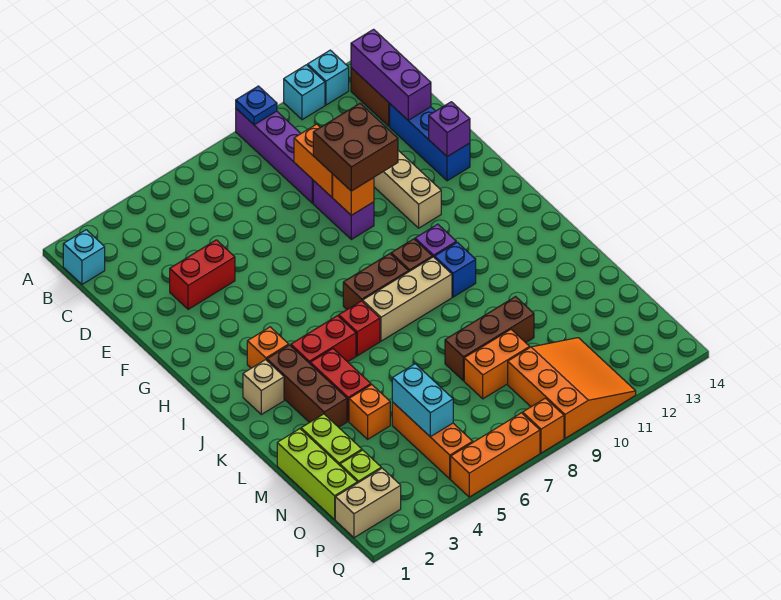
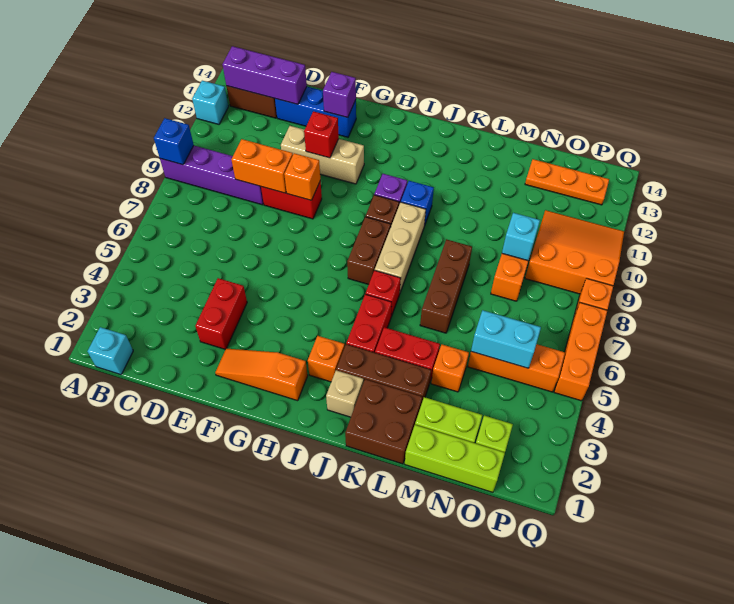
blue 1x1 plate [236,86,277,125] -> blue 1x1 brick [154,118,194,165]
cyan 1x1 brick [284,65,325,120] -> cyan 1x1 brick moved to [502,213,540,261]
purple 1x2 brick [313,180,374,239] -> red 1x2 brick [261,181,322,219]
brown 2x2 brick [313,104,398,191] -> brown 2x2 brick moved to [345,379,422,464]
none -> orange 1x3 slope [215,348,308,401]
none -> red 1x1 brick [304,111,339,158]
brown 1x3 brick [445,297,534,381] -> brown 1x3 brick moved to [420,239,472,333]
none -> orange 1x3 plate [525,159,609,205]
tan 1x2 brick [335,468,401,538] -> none

